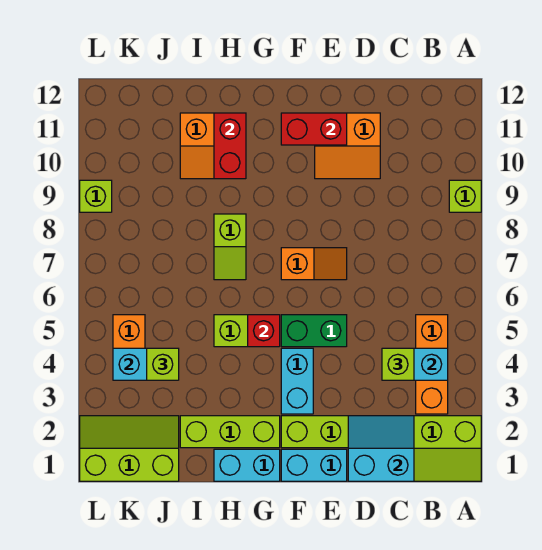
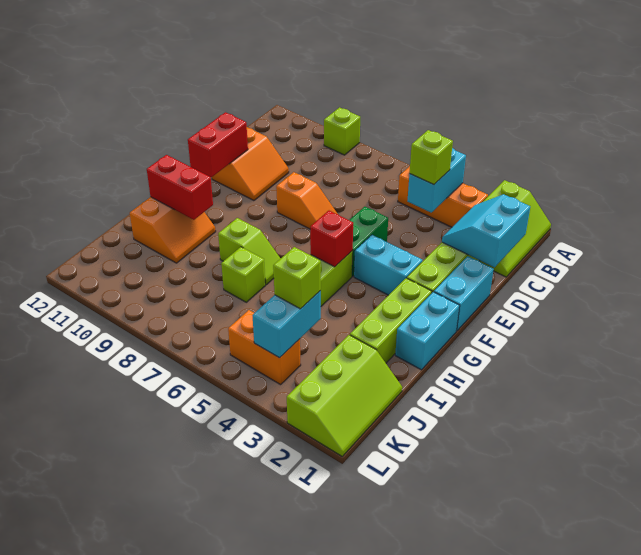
orange 1x2 slope [281,248,347,280] -> orange 1x2 slope turned to [276,172,337,229]
lime 2x3 slope [80,416,179,481] -> lime 2x3 slope turned to [287,335,402,456]
lime 1x1 brick [80,180,112,212] -> lime 1x1 brick moved to [221,247,265,302]

